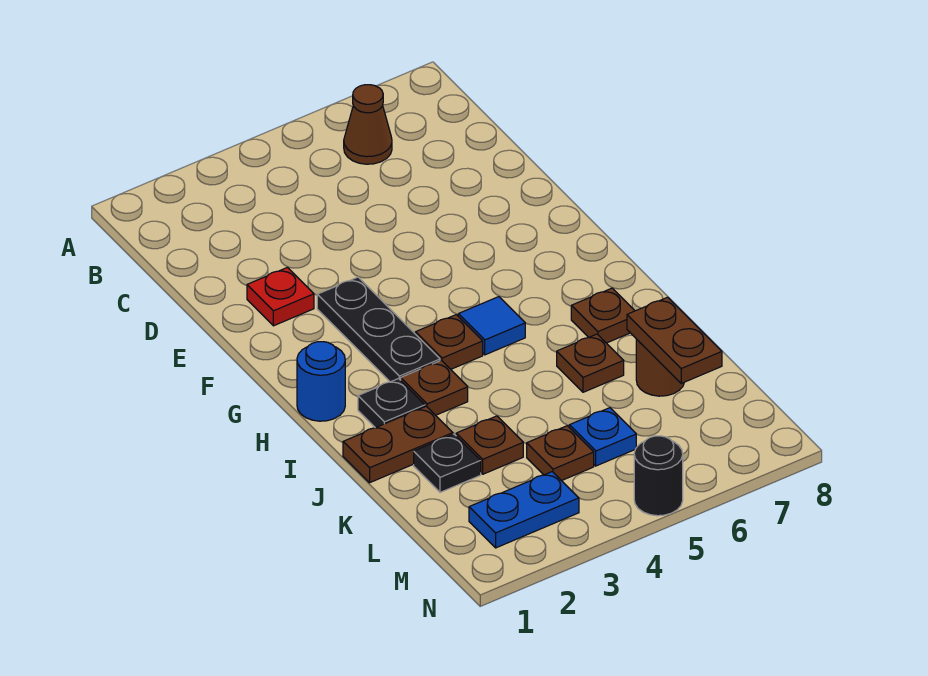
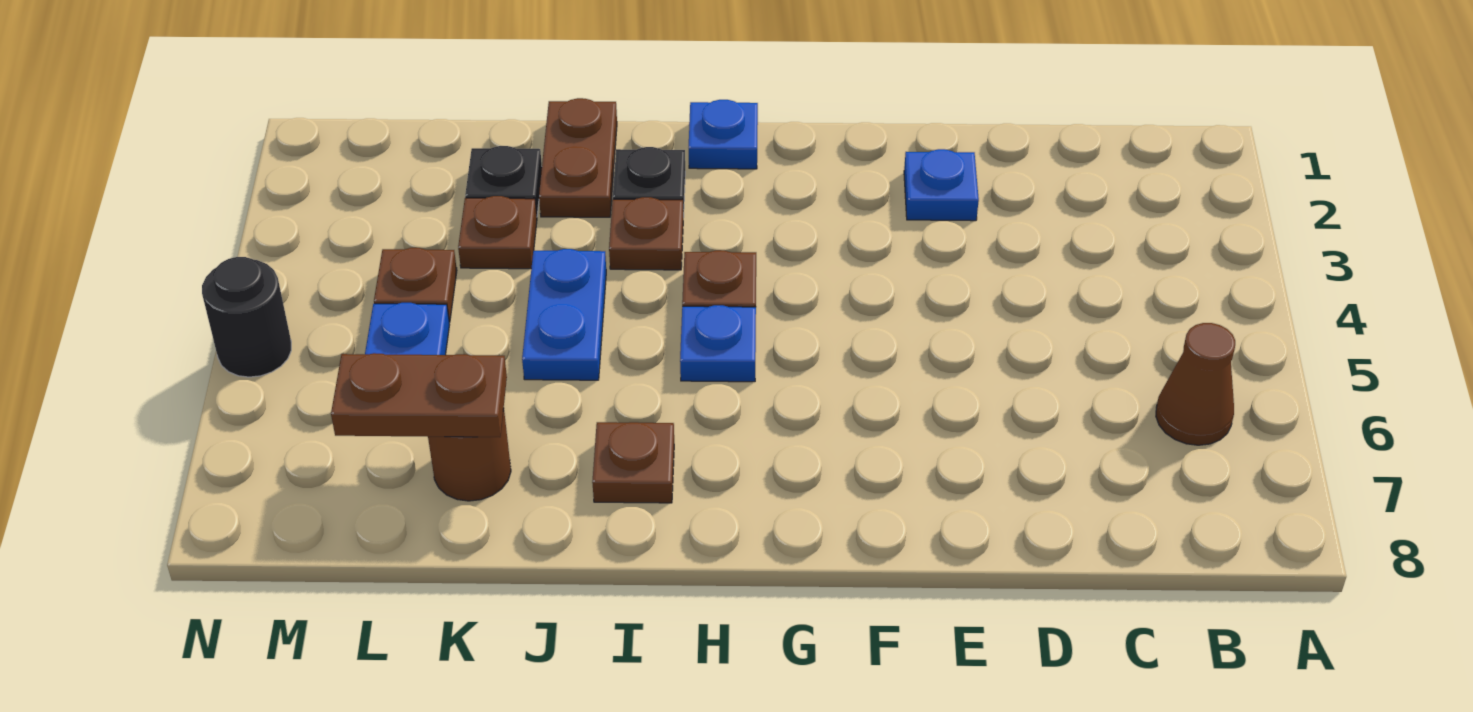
red 1x1 plate [247,268,314,326] -> blue 1x1 plate [904,149,979,221]
black 1x3 plate [317,277,440,382] -> none
blue 1x1 round brick [297,342,345,421] -> blue 1x1 plate [689,100,758,169]
blue 1x1 tile [458,297,525,355] -> blue 1x1 plate [680,305,756,382]
brown 1x1 plate [557,334,624,392] -> none
blue 1x2 plate [469,472,579,548] -> blue 1x2 plate moved to [522,249,606,380]

